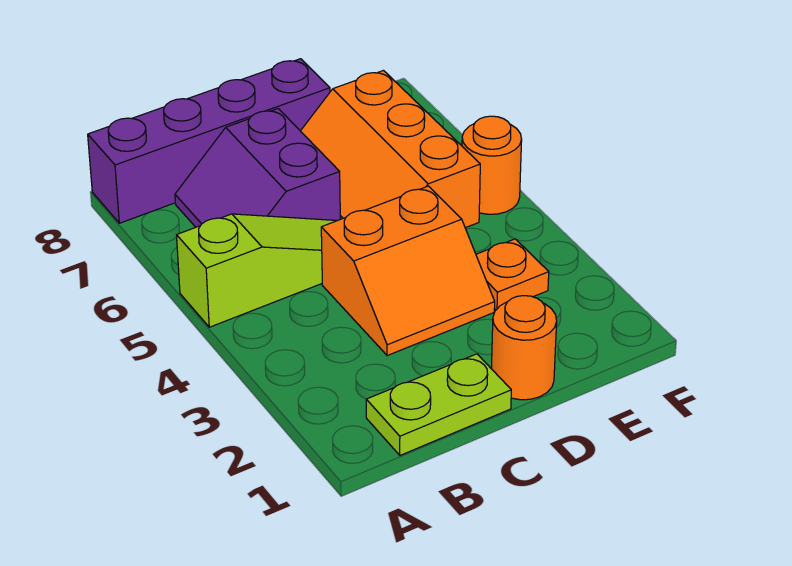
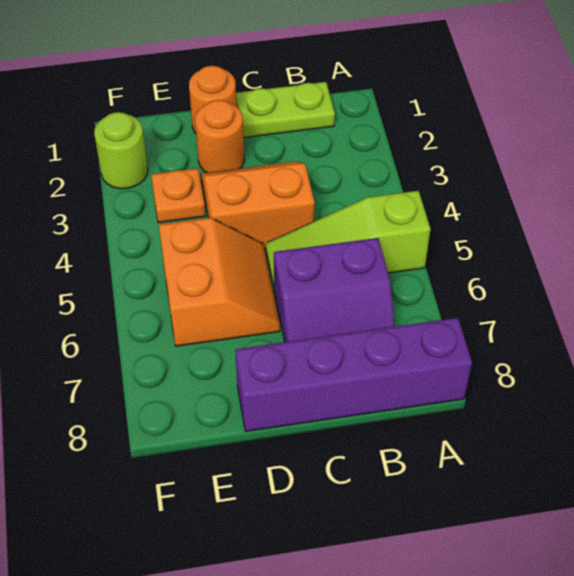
purple 2x2 slope [175,109,340,227] -> purple 2x2 slope turned to [274,238,395,342]
orange 2x3 slope [301,71,480,228] -> orange 2x2 slope [159,218,280,346]
none -> lime 1x1 round brick [94,112,148,189]
orange 1x1 round brick [462,116,522,214] -> orange 1x1 round brick moved to [195,100,244,173]

